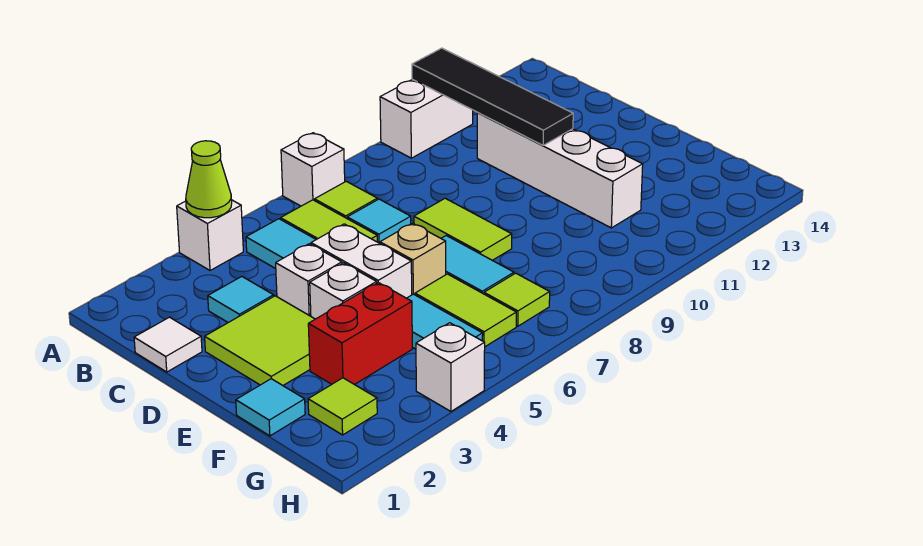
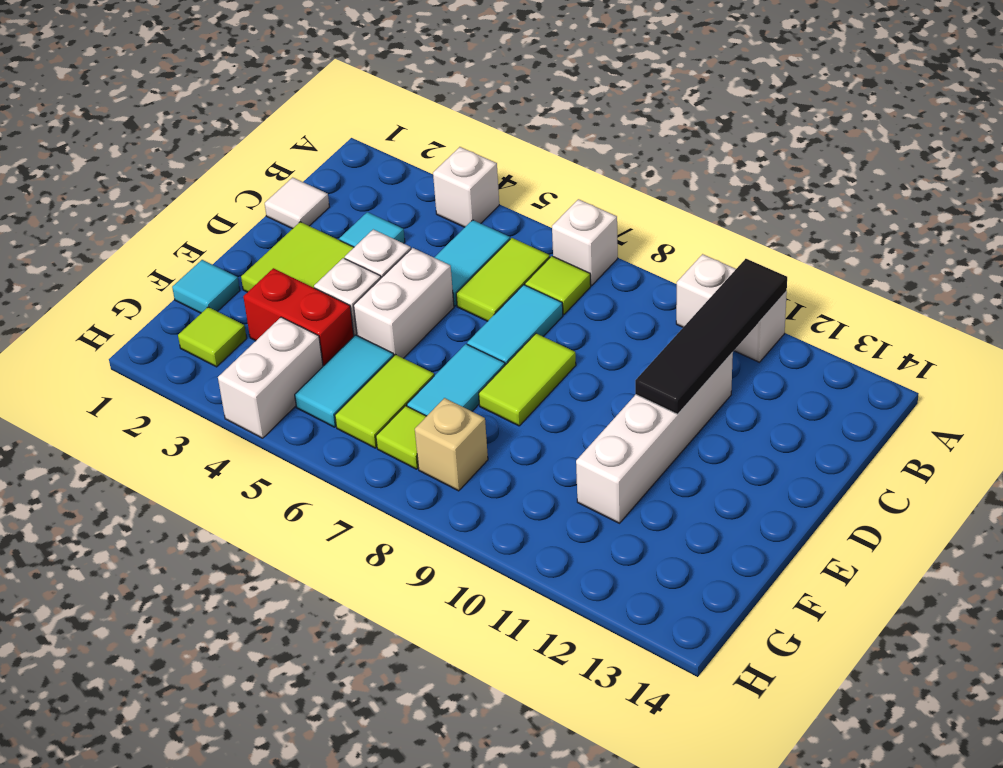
lime 1x1 cone [186,141,232,218] -> none
cyan 1x1 tile [347,199,411,243] -> cyan 1x2 tile [467,285,563,365]
tan 1x1 brick [380,223,446,295] -> tan 1x1 brick moved to [415,398,488,491]
white 1x1 brick [416,323,485,411] -> white 1x2 brick [218,317,323,438]

